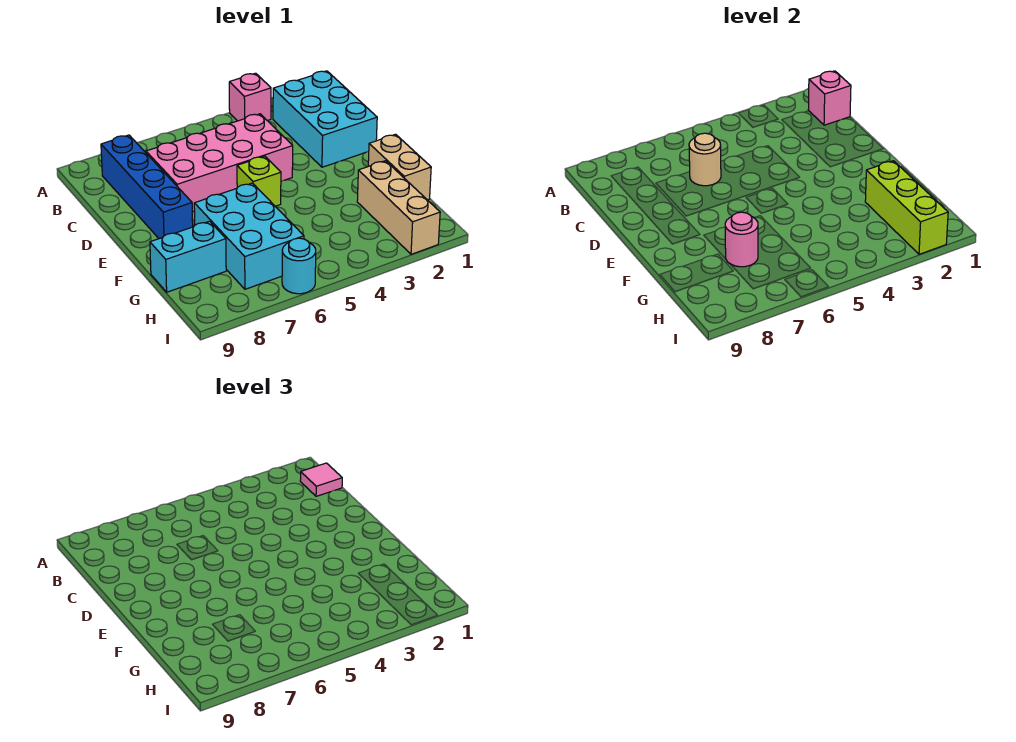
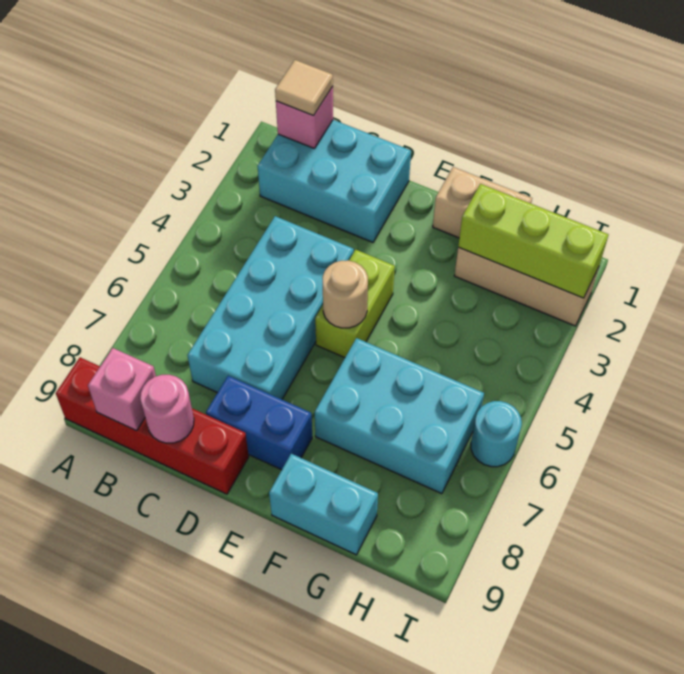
pink 1x1 brick [229,73,271,121] -> pink 1x1 brick moved to [88,348,156,431]
none -> red 1x4 brick [56,357,249,494]
pink 1x1 tile [300,463,342,496] -> tan 1x1 tile [275,60,333,116]
blue 1x4 brick [101,135,193,239] -> blue 1x2 brick [206,376,312,470]
pink 2x4 brick [146,114,293,212] -> cyan 2x4 brick [187,216,354,399]
tan 1x1 round brick [689,133,721,186] -> tan 1x1 round brick moved to [322,260,368,328]
lime 1x1 brick [237,156,281,206] -> lime 1x2 brick [315,250,395,358]
pink 1x1 round brick [725,212,758,267] -> pink 1x1 round brick moved to [140,375,194,443]
cyan 1x2 brick [150,221,226,292] -> cyan 1x2 brick turned to [269,454,378,555]

